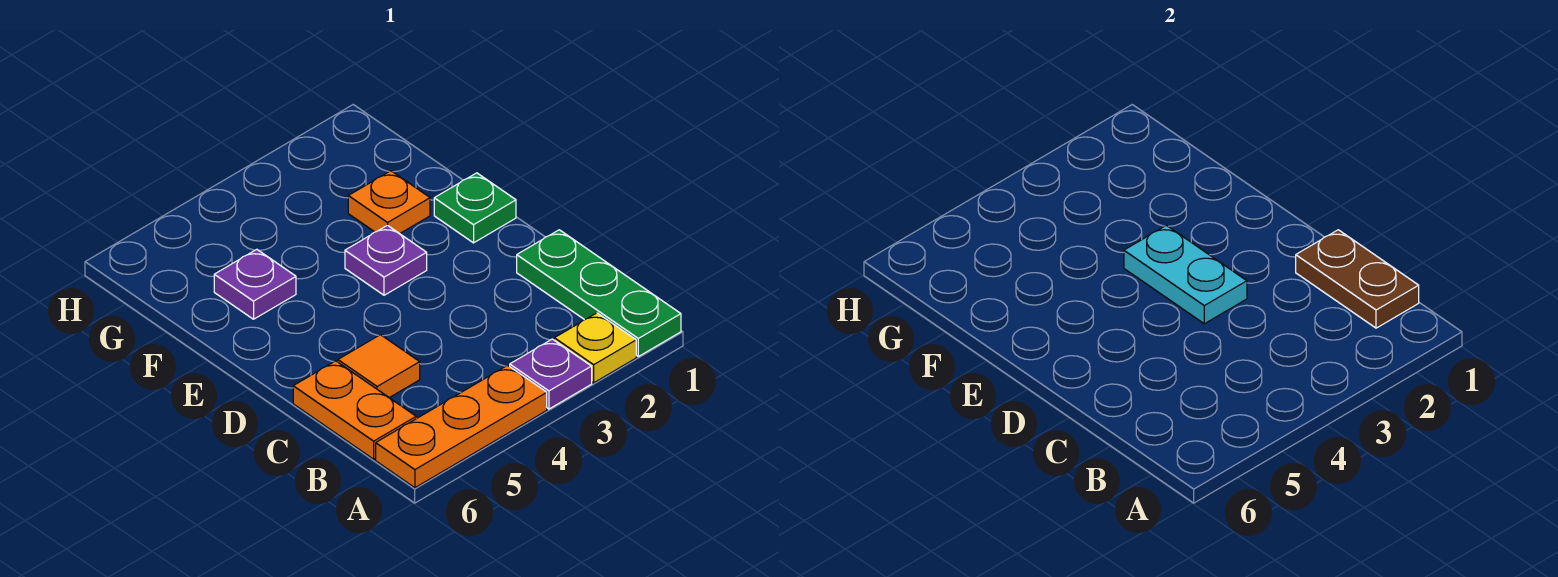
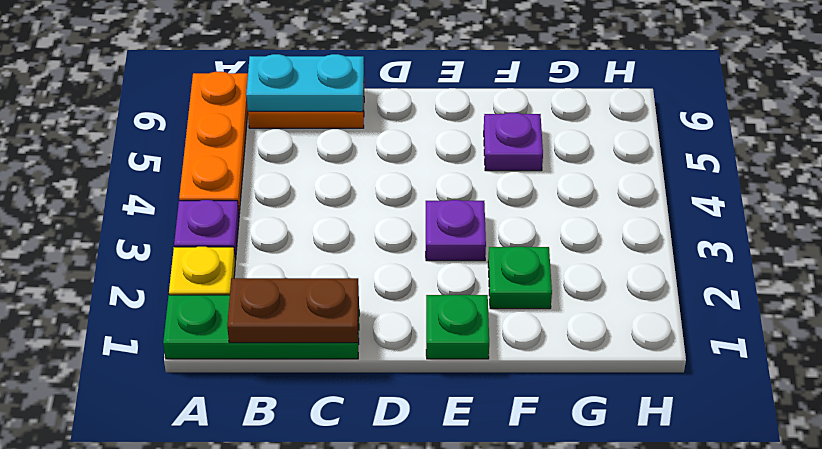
orange 1x1 tile [338,335,420,398] -> none
cyan 1x2 plate [1124,225,1247,324] -> cyan 1x2 plate moved to [246,54,364,112]
orange 1x1 plate [348,171,430,234] -> green 1x1 plate [488,247,552,309]

